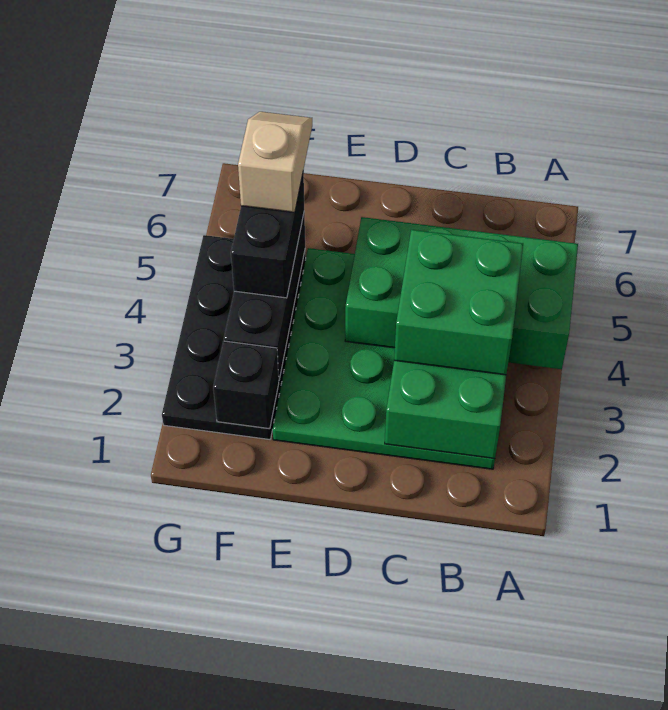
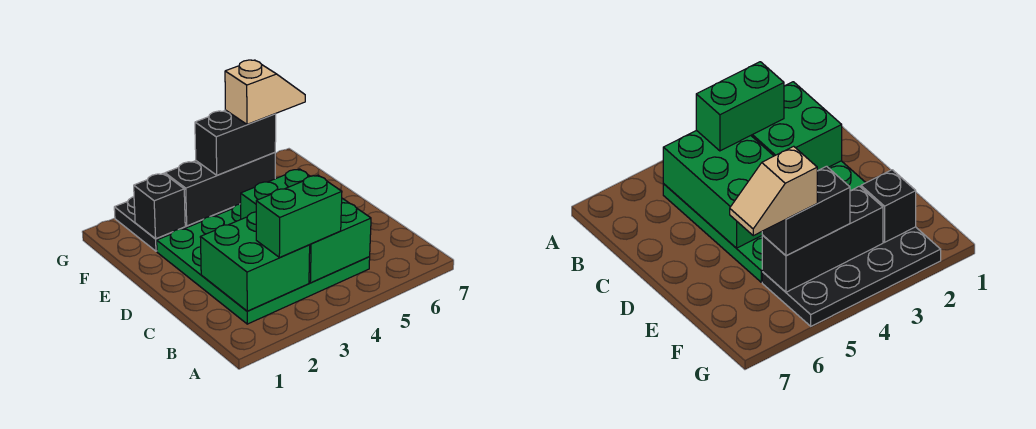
green 2x4 brick [345,217,578,369] -> green 2x3 brick [241,169,371,283]
green 2x2 brick [394,230,523,375] -> green 1x2 brick [256,175,342,258]

